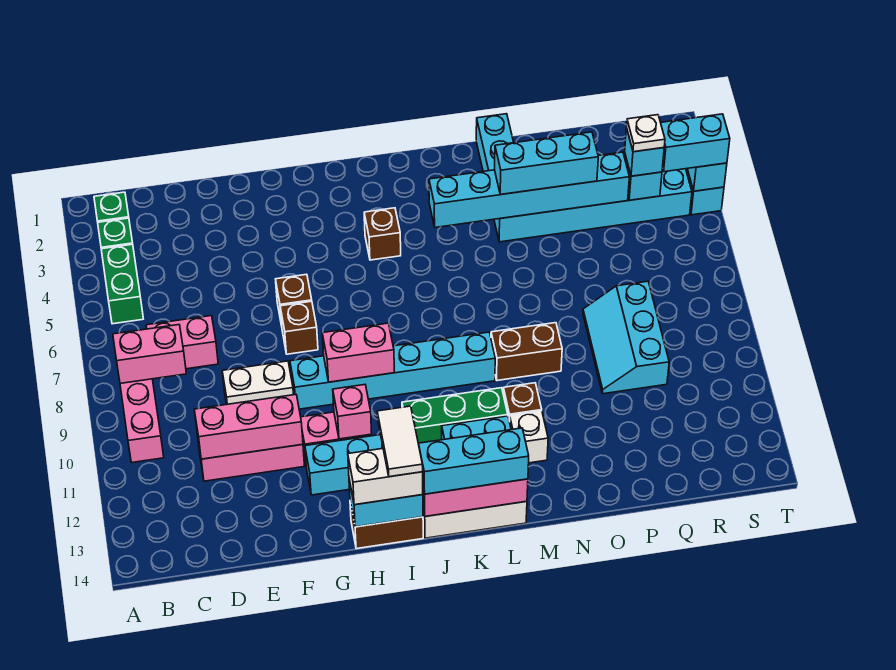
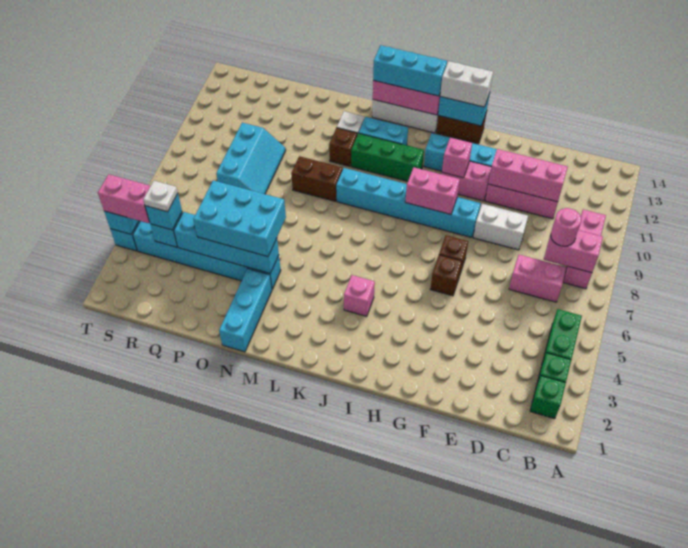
none -> pink 1x1 round brick [551,208,581,246]
white 1x2 tile [377,406,423,477] -> none
brown 1x1 brick [364,208,401,260] -> pink 1x1 brick [344,275,375,316]
cyan 1x6 brick [429,152,629,228] -> cyan 1x4 brick [174,212,279,273]
cyan 1x3 brick [495,132,598,195] -> cyan 2x3 brick [193,180,286,257]
cyan 1x2 brick [661,114,730,172] -> pink 1x2 brick [98,174,150,223]

